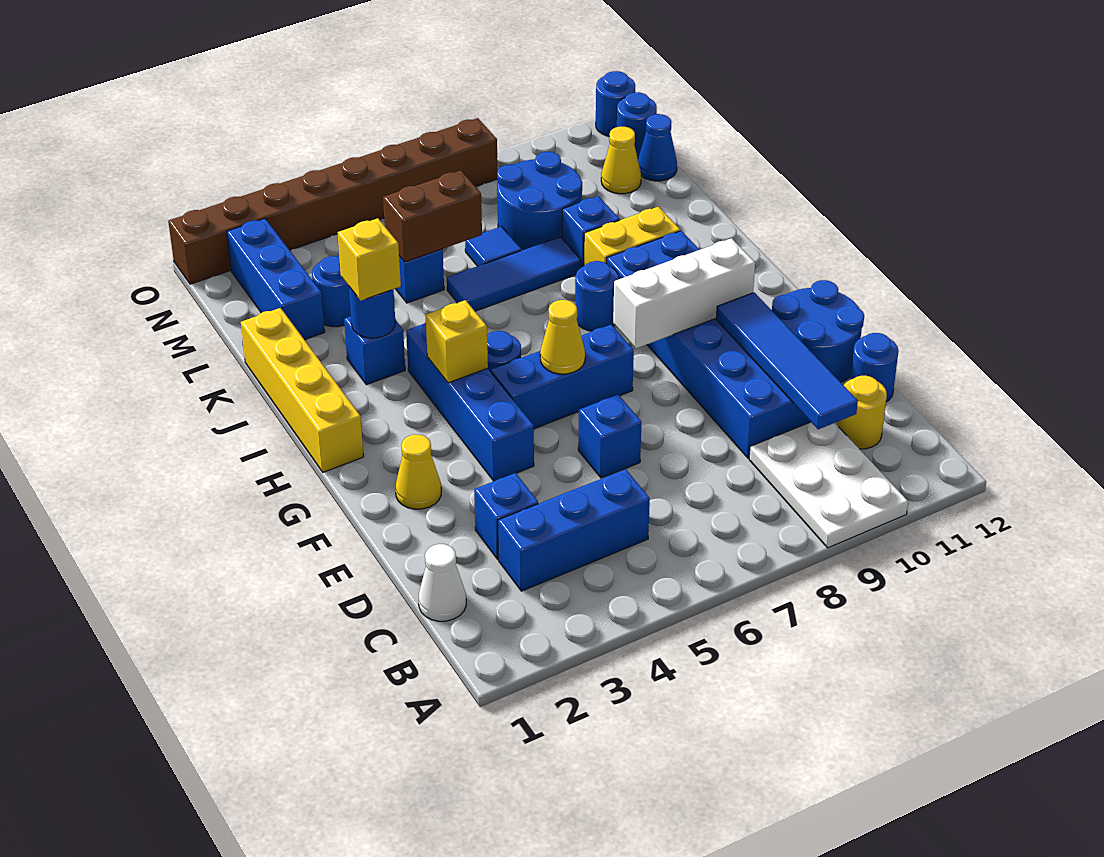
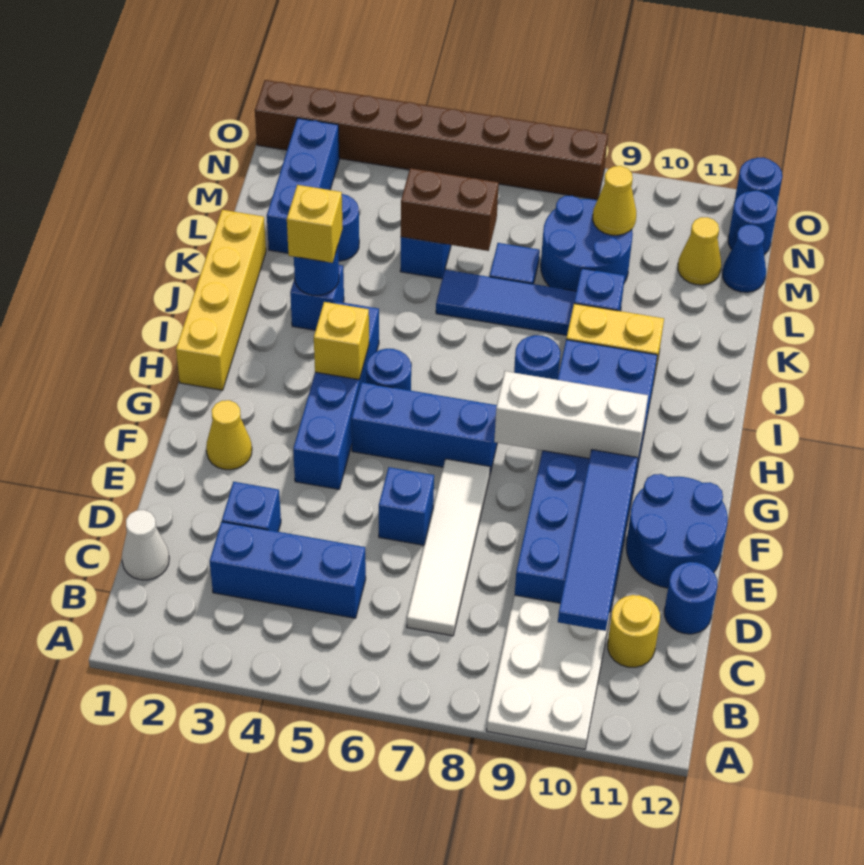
none -> white 1x4 tile [407,459,490,636]
yellow 1x1 cone [540,300,585,374] -> yellow 1x1 cone moved to [593,166,636,235]

